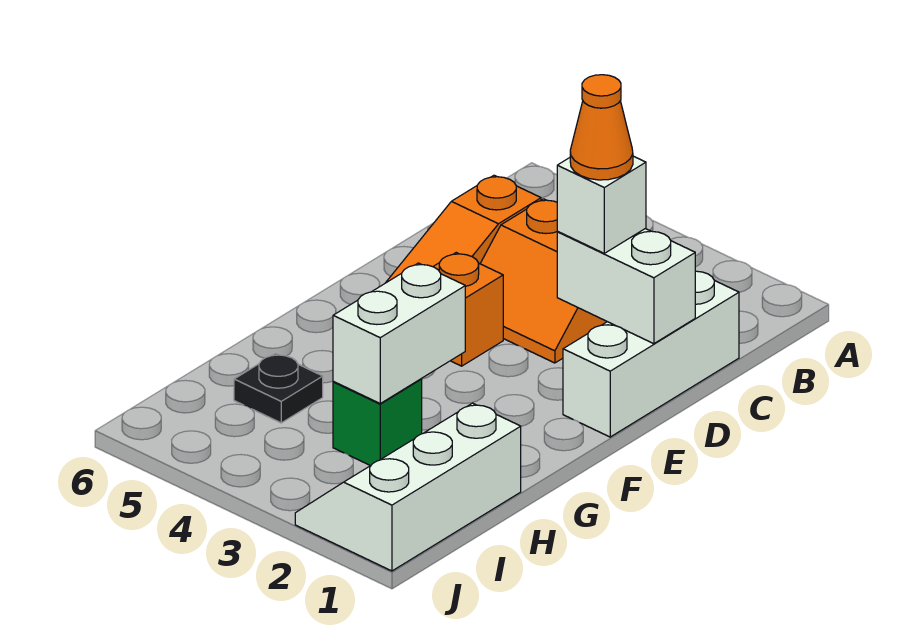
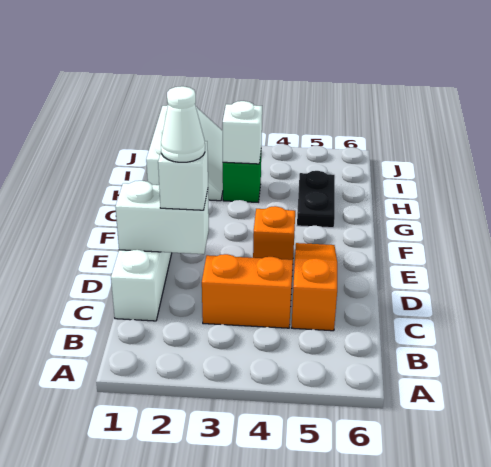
orange 1x1 cone [570,75,633,180] -> white 1x1 cone [161,86,205,162]
white 1x2 brick [333,263,465,403] -> white 1x1 brick [223,101,262,164]
black 1x1 plate [234,354,323,423] -> black 1x2 plate [297,171,335,228]

